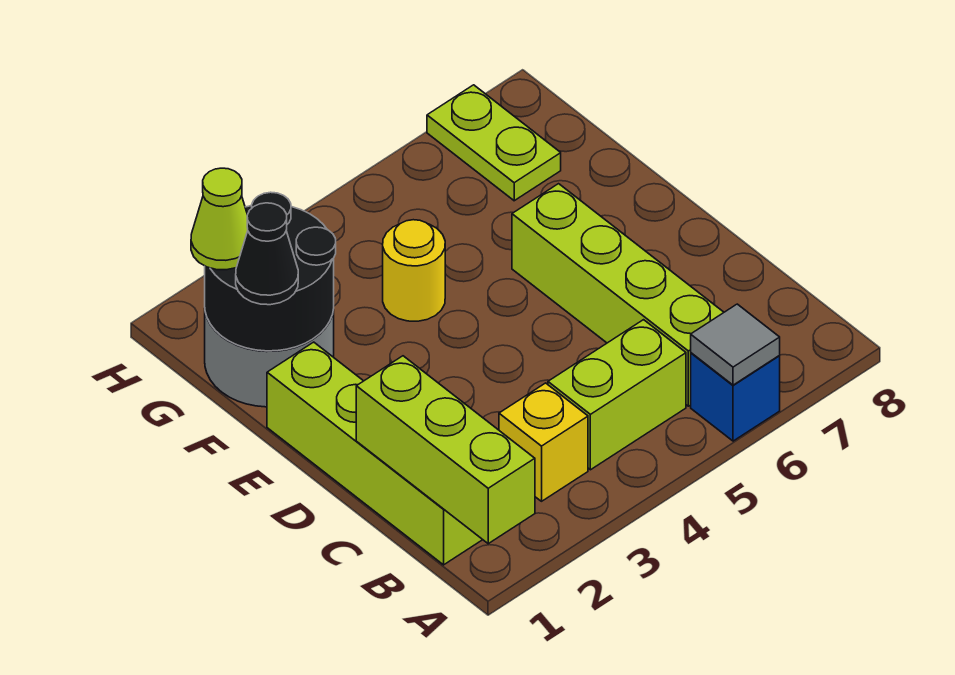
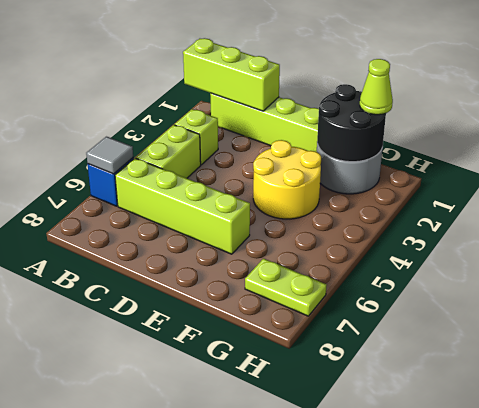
yellow 1x1 brick [499,383,588,501] -> lime 1x1 brick [175,109,218,165]
black 1x1 cone [236,203,298,305] -> none
yellow 1x1 round brick [383,220,445,321] -> yellow 2x2 round brick [253,140,321,219]

